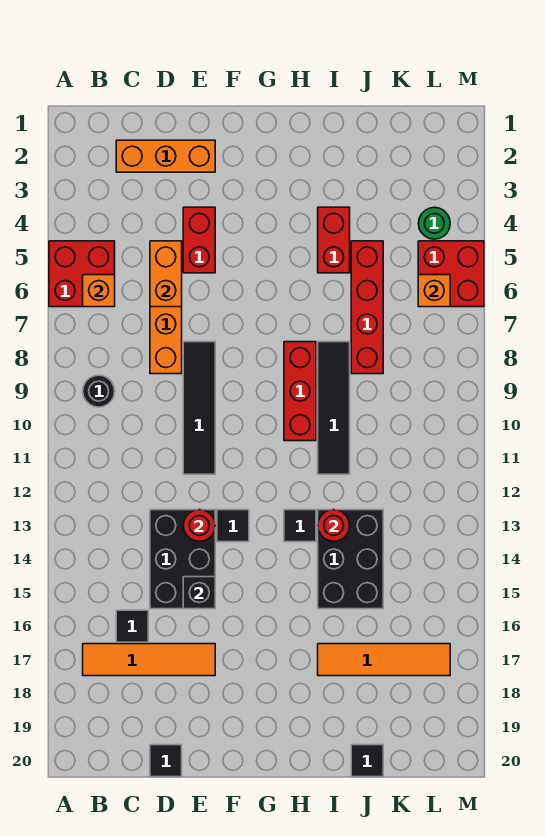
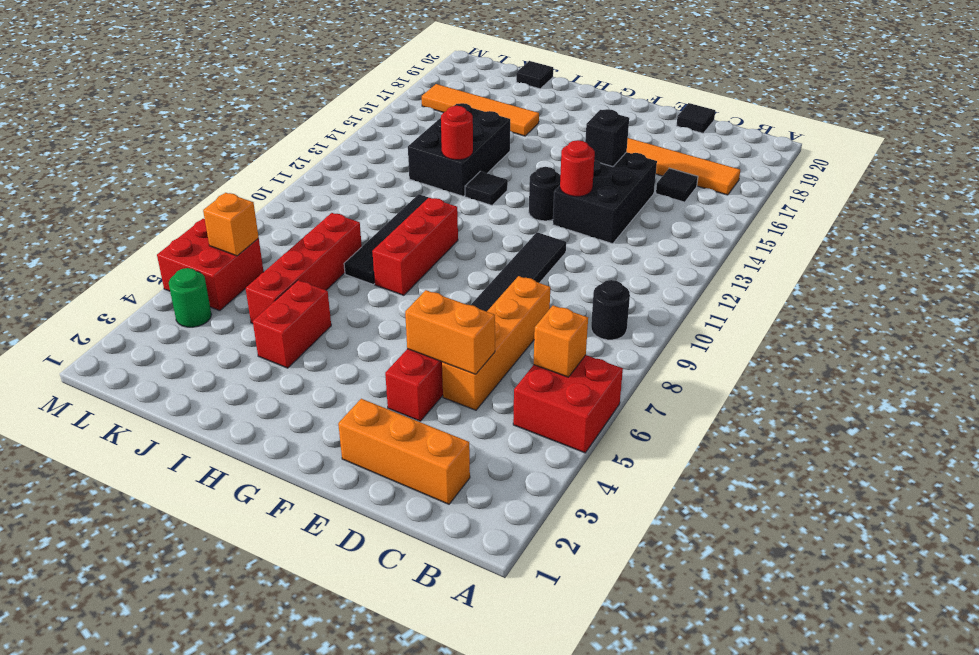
orange 1x2 brick [150,241,182,307] -> orange 1x2 brick turned to [405,290,495,374]
black 1x1 tile [217,510,249,542] -> black 1x1 round brick [529,167,560,221]

